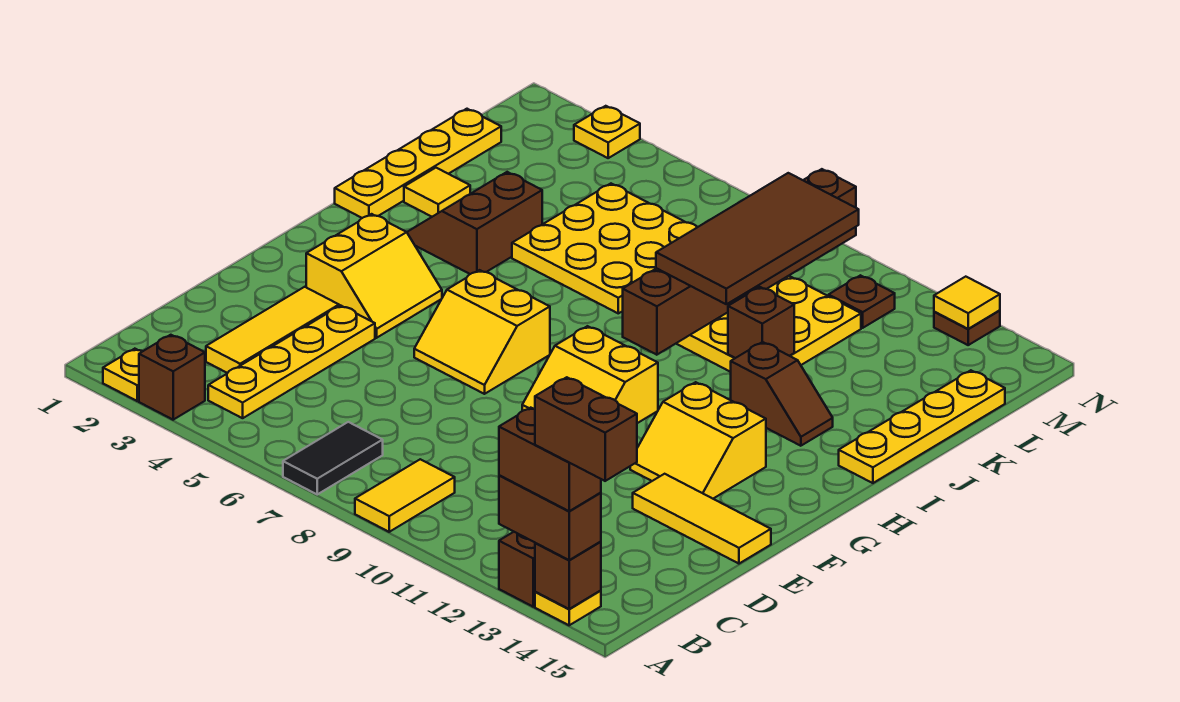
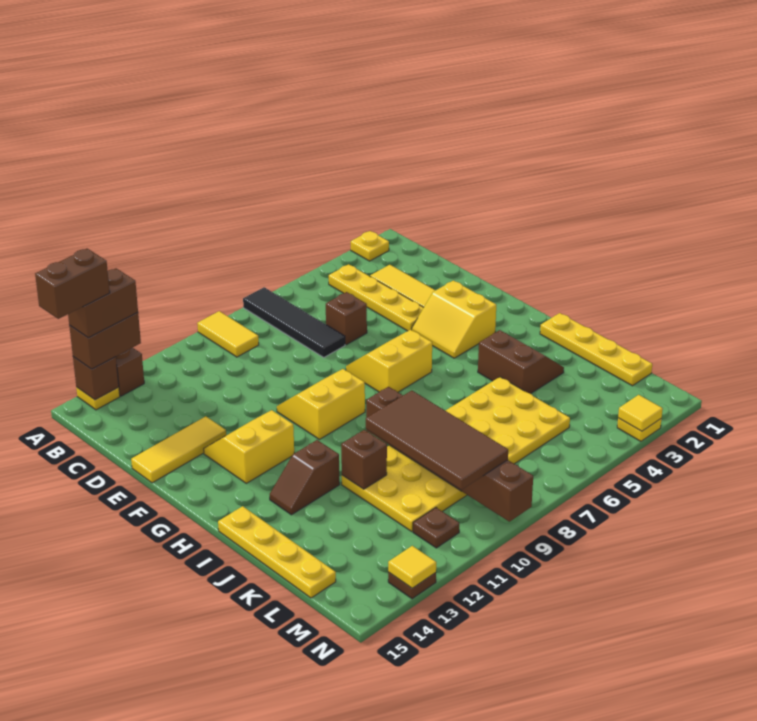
brown 1x1 brick [139,335,205,420] -> brown 1x1 brick moved to [326,292,367,345]
black 1x2 tile [283,422,383,494] -> black 1x4 tile [243,287,345,357]
yellow 1x1 tile [404,168,470,217] -> yellow 1x1 tile moved to [618,395,663,431]

